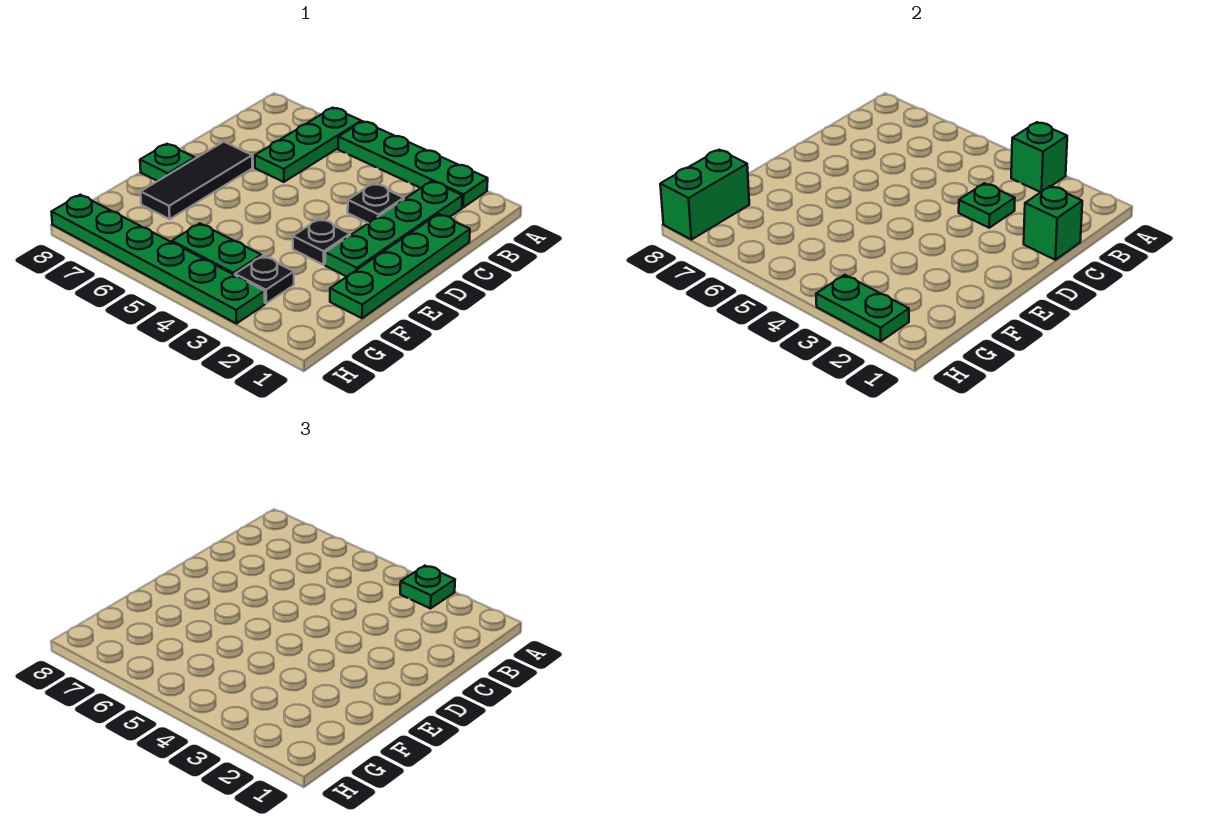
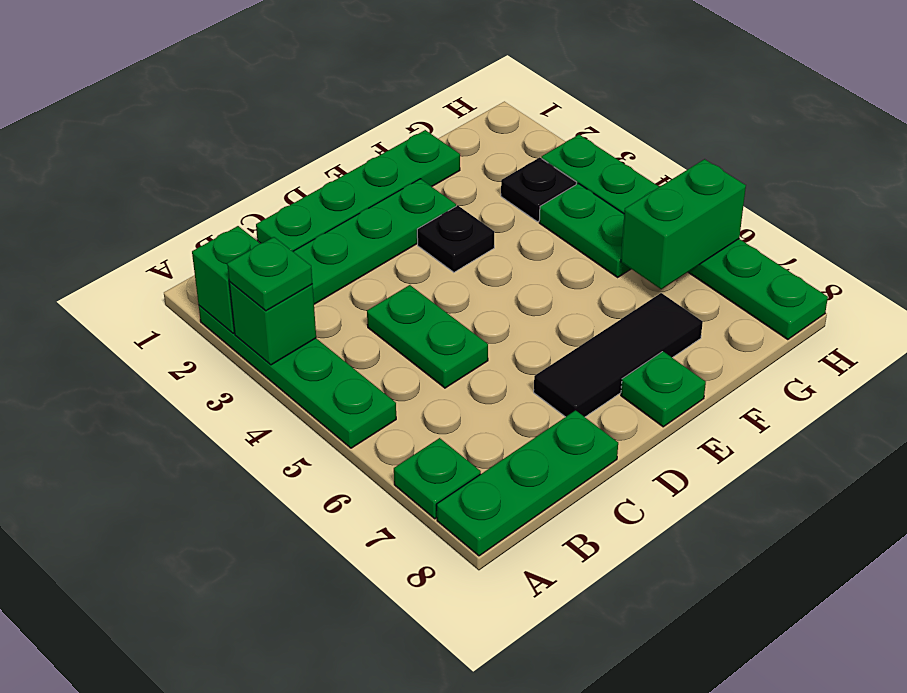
green 1x3 plate [255,108,361,182] -> green 1x3 plate moved to [437,410,618,556]
green 1x1 brick [1024,186,1082,260] -> green 1x1 brick moved to [192,226,260,333]
black 1x1 plate [348,183,404,223] -> none
green 1x1 plate [959,183,1015,228] -> green 1x1 plate moved to [394,438,481,519]
green 1x2 brick [660,150,749,240] -> green 1x2 brick moved to [621,159,746,289]
green 1x2 plate [816,275,909,341] -> green 1x2 plate moved to [367,285,488,388]

